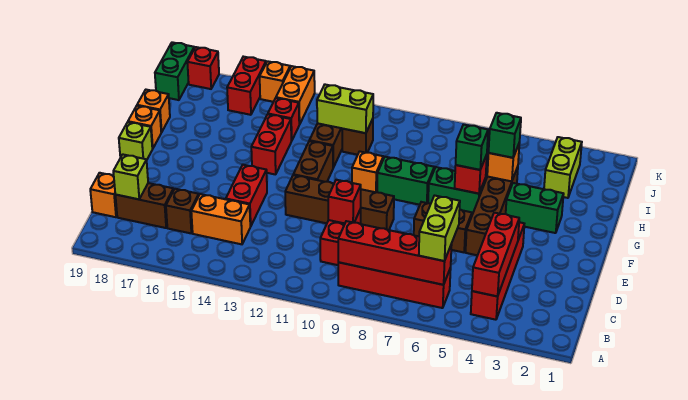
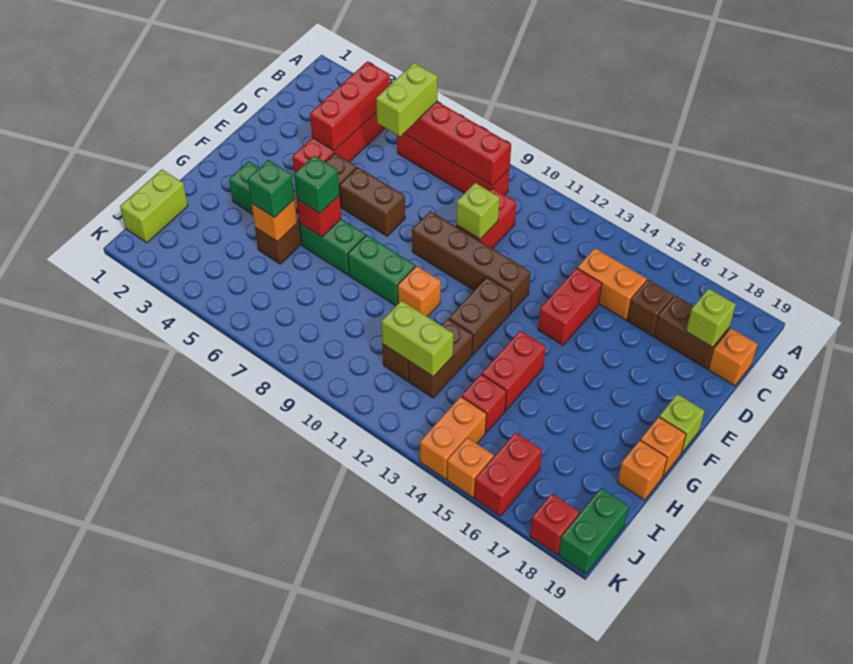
red 1x1 brick [328,180,361,223] -> lime 1x1 brick [456,183,499,239]
lime 1x2 brick [544,137,582,198] -> lime 1x2 brick moved to [120,170,188,243]

